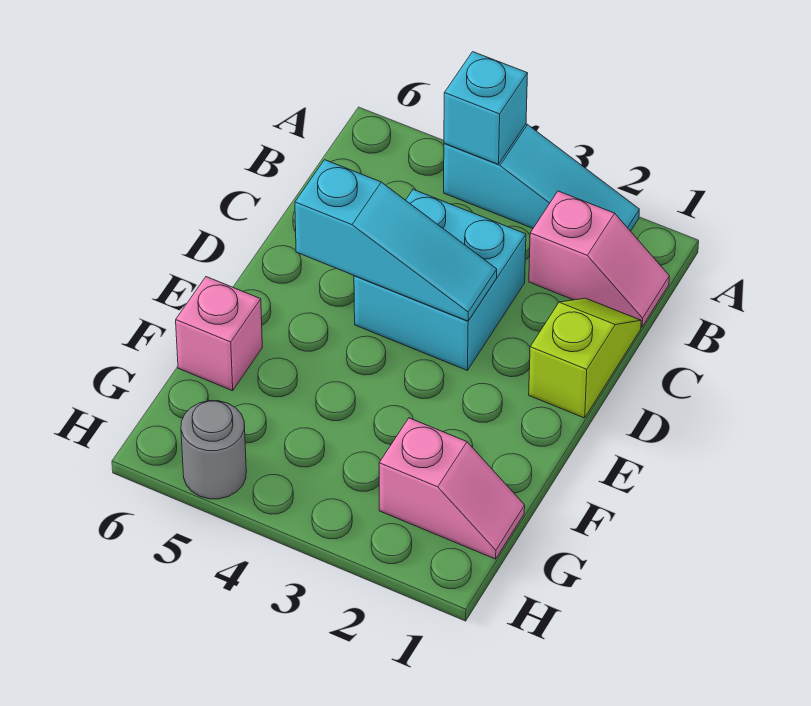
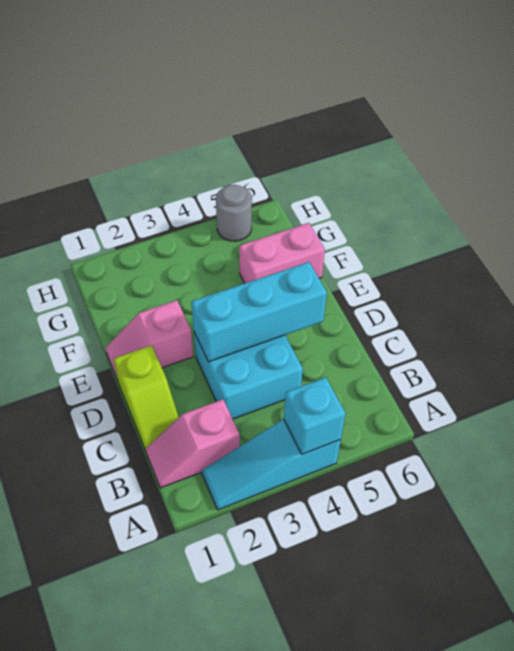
cyan 1x3 slope [295,160,497,321] -> cyan 1x3 brick [191,262,327,362]
pink 1x1 brick [176,277,262,391] -> pink 1x2 brick [239,223,325,283]
pink 1x2 slope [379,418,525,559] -> pink 1x2 slope moved to [105,300,193,383]

